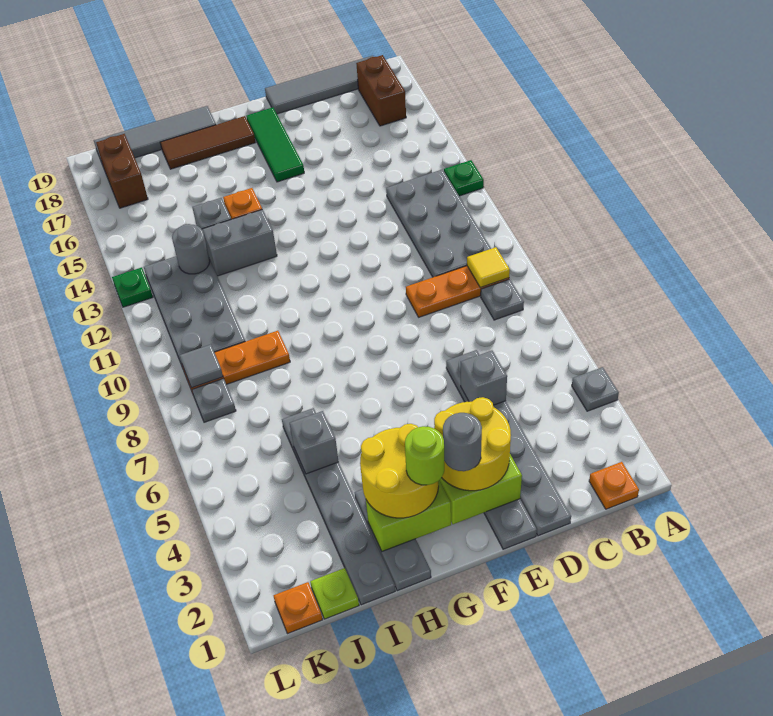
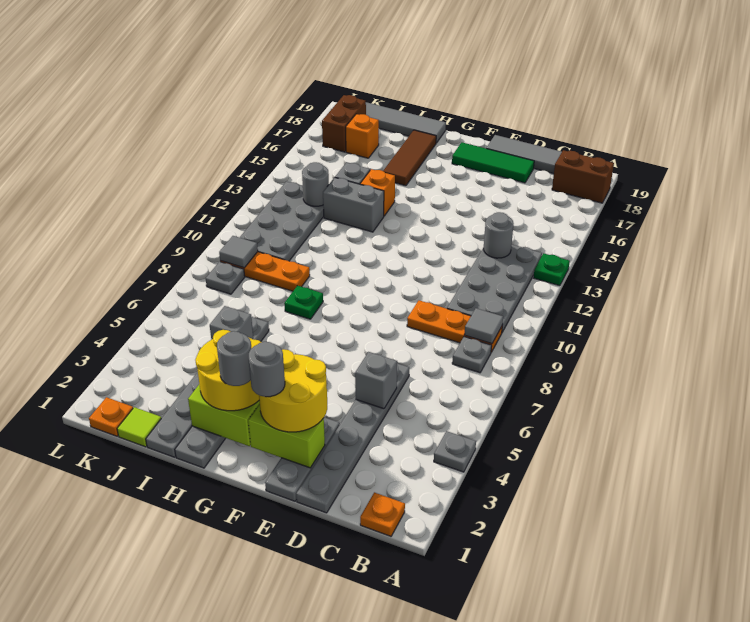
yellow 1x1 tile [467,247,510,288] -> grey 1x1 tile [464,308,503,344]
brown 1x2 brick [356,55,406,126] -> brown 1x2 brick turned to [552,150,614,203]
none -> grey 1x1 round brick [484,212,514,258]
green 1x3 tile [247,107,304,182] -> green 1x3 tile turned to [452,142,534,183]
lime 1x1 round brick [405,426,444,485] -> grey 1x1 round brick [217,331,252,386]
brown 1x3 tile [160,116,255,169] -> brown 1x3 tile turned to [383,130,436,186]
lime 1x1 plate [310,568,359,619] -> lime 1x1 tile [117,407,161,447]
none -> orange 1x1 brick [346,114,379,158]
green 1x1 plate [112,267,153,307] -> green 1x1 plate moved to [284,286,323,319]

